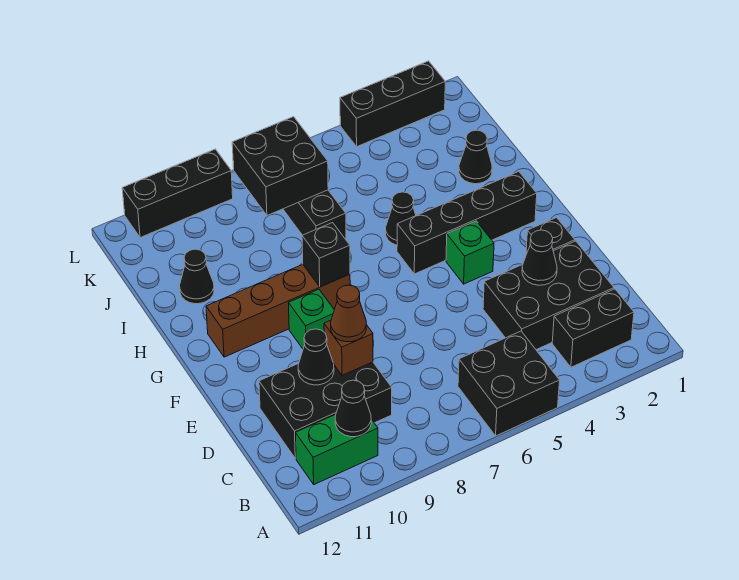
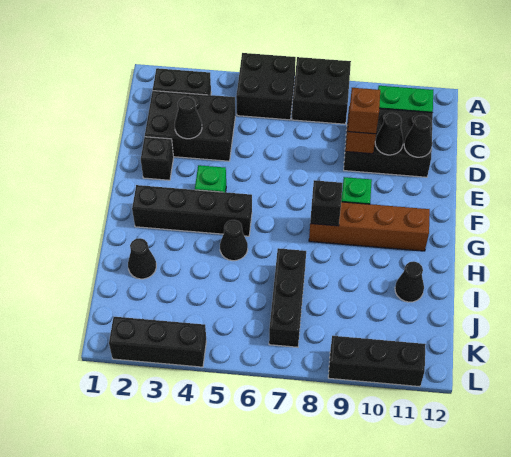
black 1x1 cone [335,380,371,437] -> black 1x1 cone moved to [404,115,432,157]
brown 1x1 cone [331,285,366,342] -> brown 1x1 brick [348,88,380,134]
black 2x2 brick [232,117,328,215] -> black 2x2 brick moved to [292,57,351,124]

